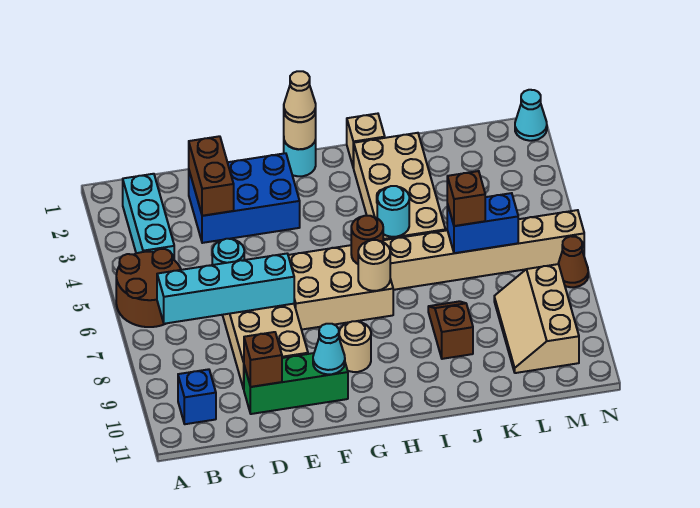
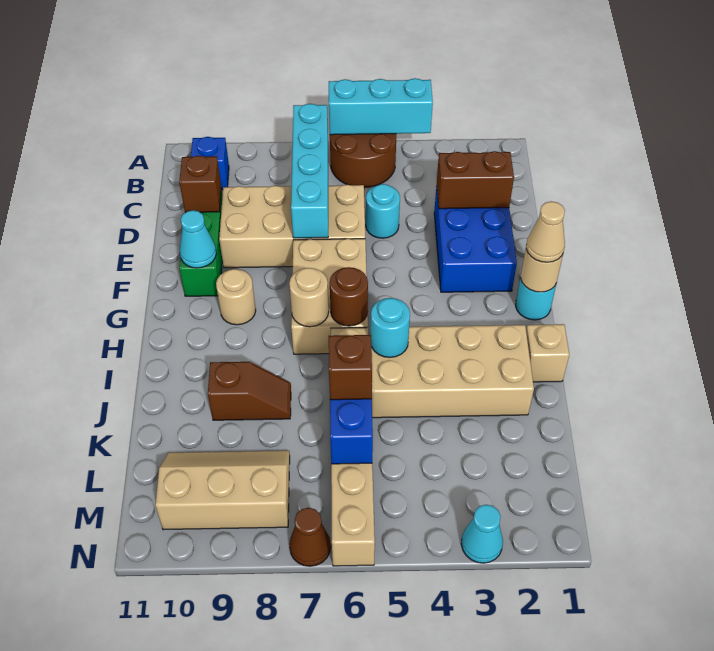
cyan 1x3 brick [123,174,174,259] -> cyan 1x3 brick moved to [329,78,433,135]
cyan 1x1 cone [515,90,547,141] -> cyan 1x1 cone moved to [461,505,503,563]

